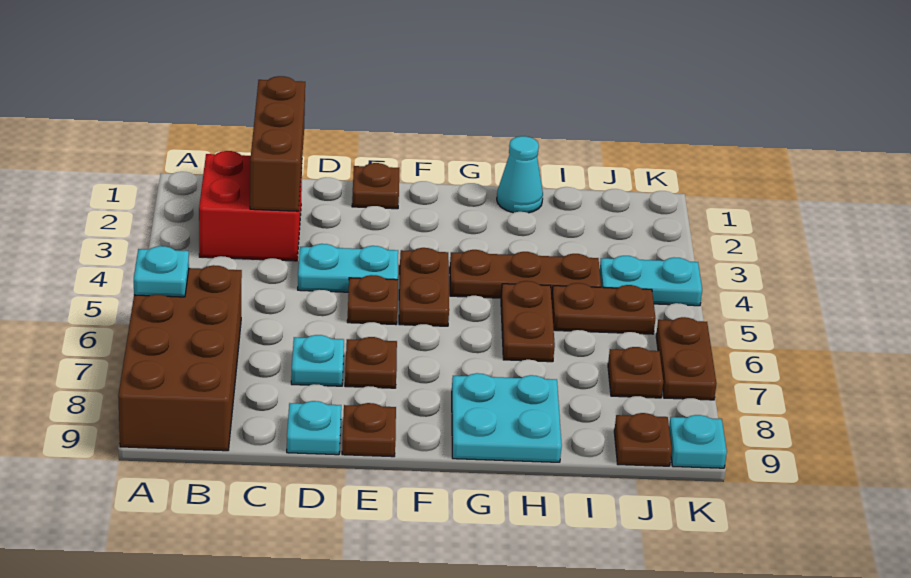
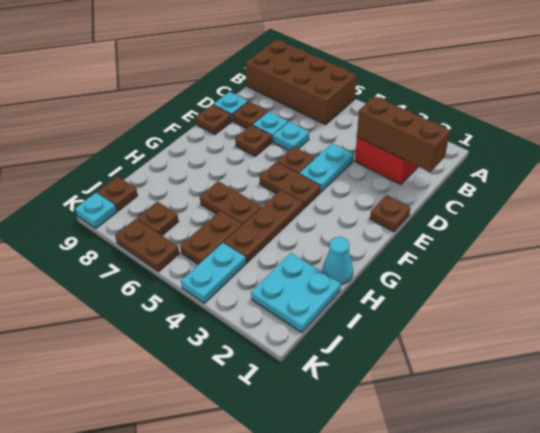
cyan 1x1 plate [134,246,189,297] -> cyan 1x1 plate moved to [273,122,309,151]
none -> brown 1x1 plate [233,101,268,129]
cyan 2x2 plate [452,373,562,462] -> cyan 2x2 plate moved to [251,253,341,333]

